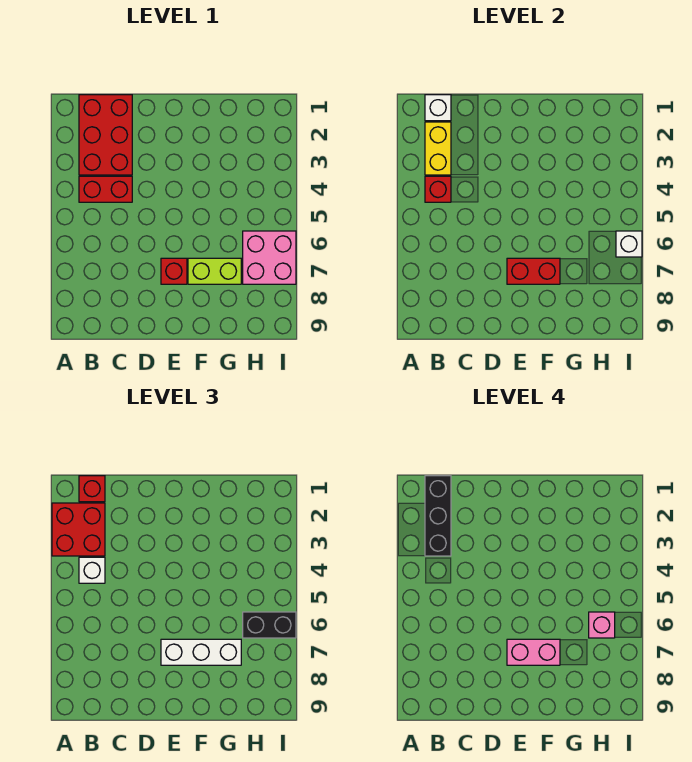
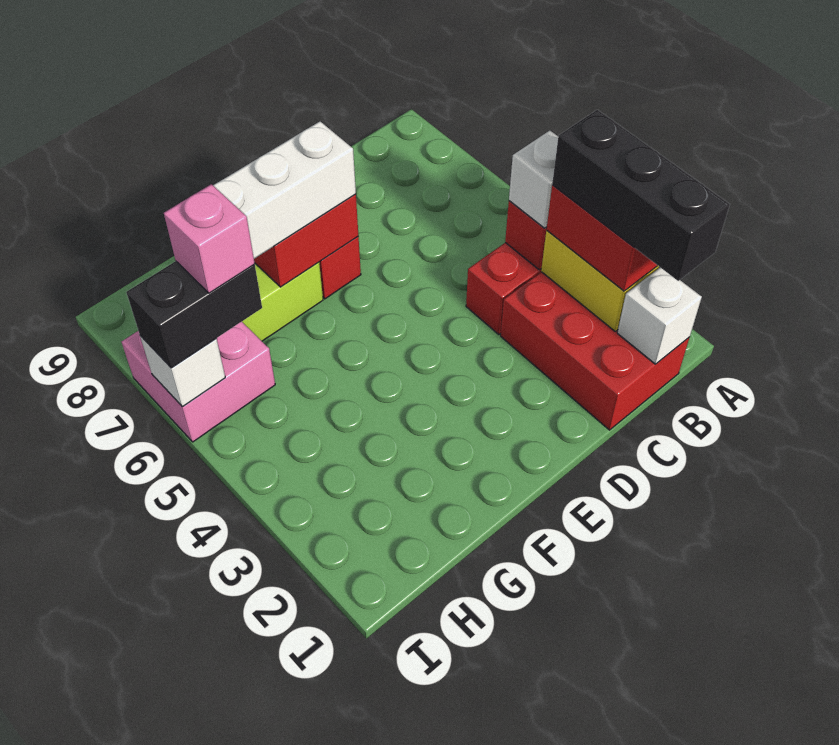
red 1x1 brick [79,476,105,502] -> none
pink 1x2 brick [507,639,560,665] -> none

